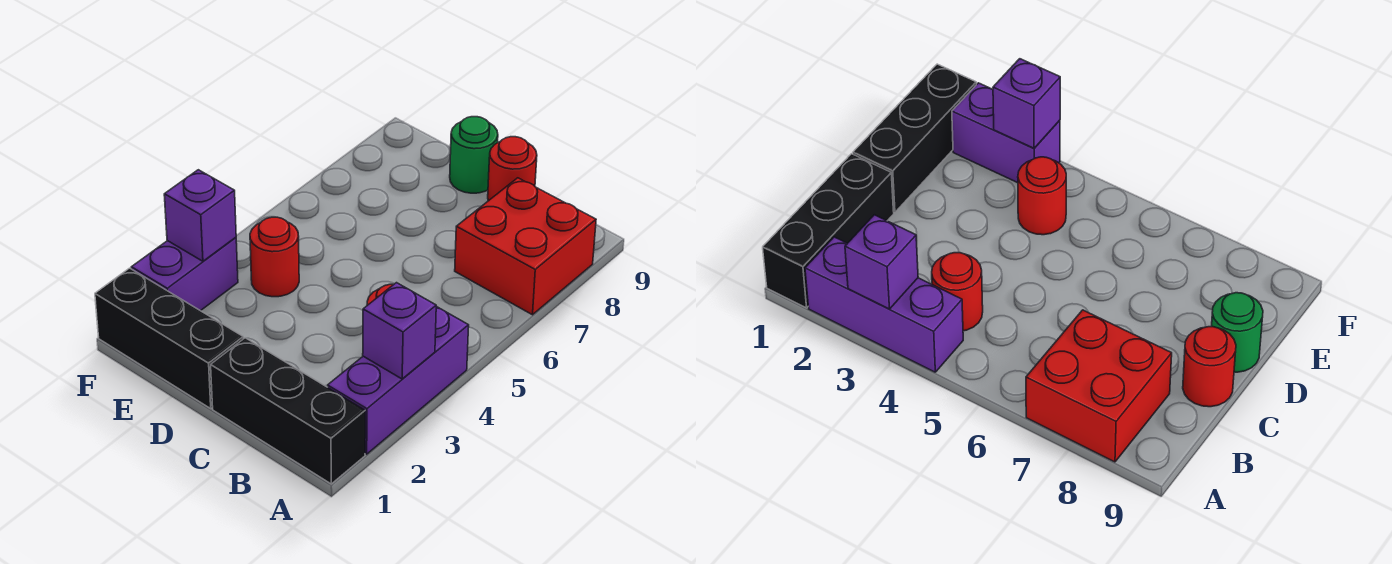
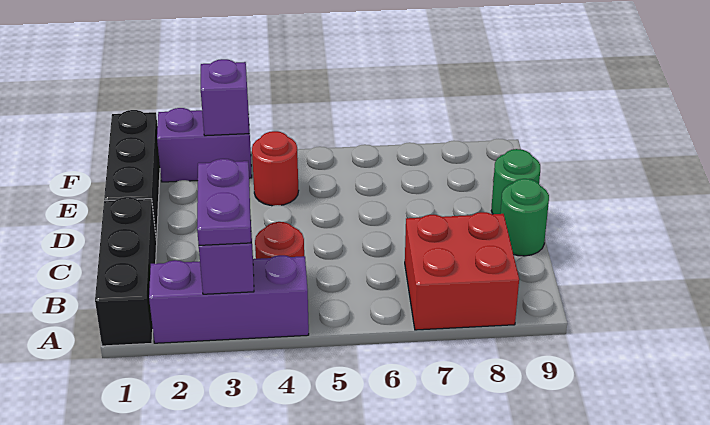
none -> purple 1x2 plate [197,159,251,245]
red 1x1 round brick [488,137,537,201] -> green 1x1 round brick [500,179,549,256]

